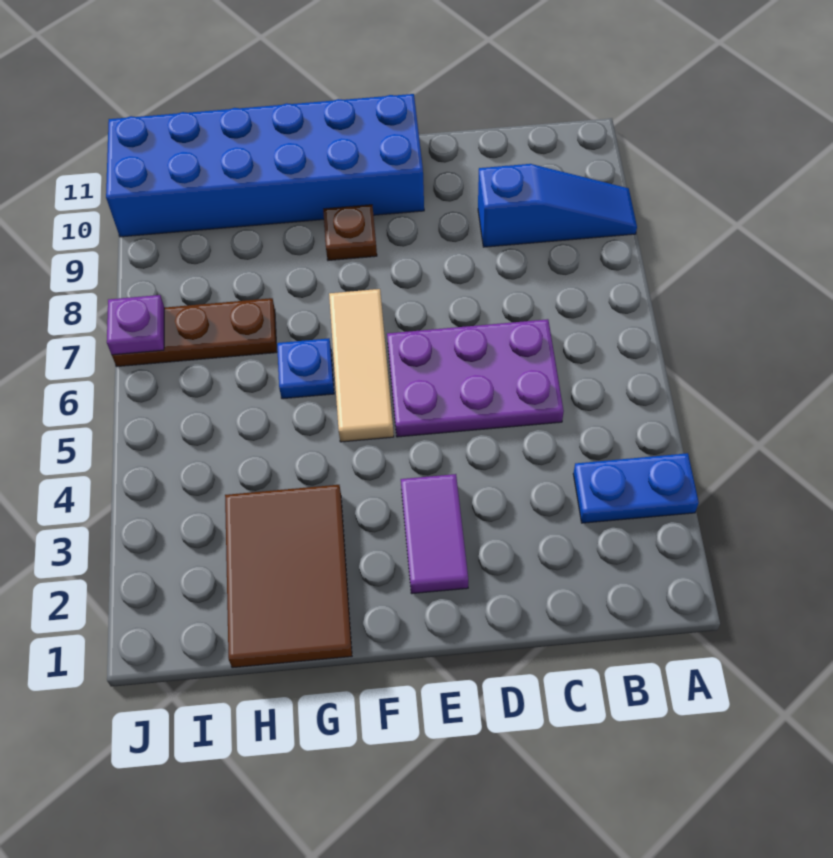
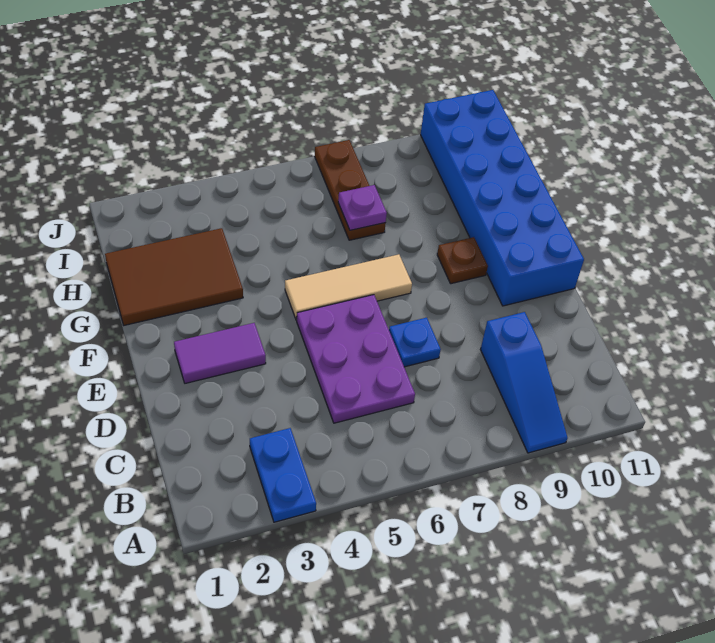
blue 1x1 plate [277,338,334,399] -> blue 1x1 plate moved to [389,318,441,367]
purple 1x1 plate [107,295,164,355] -> purple 1x1 plate moved to [338,185,387,230]

